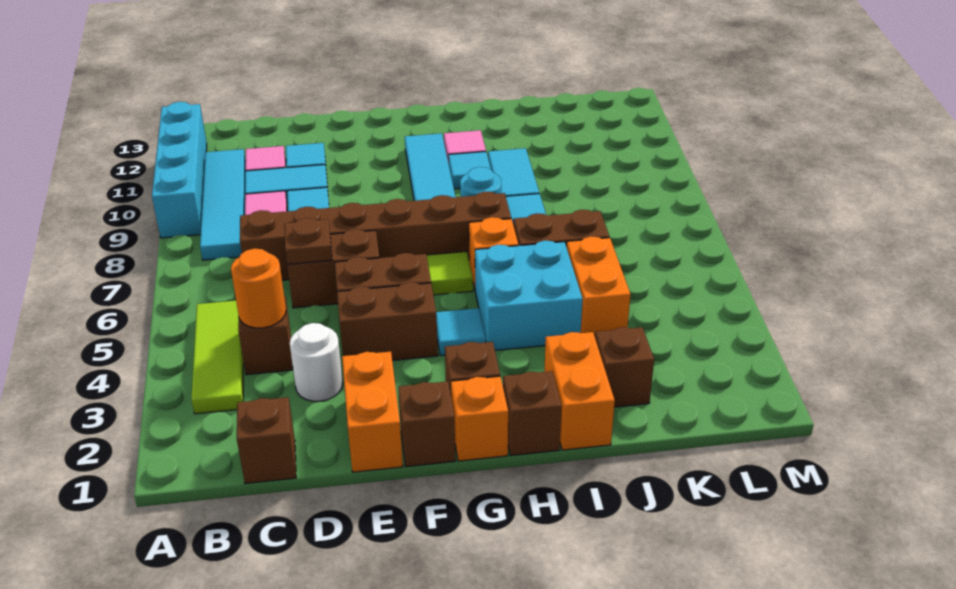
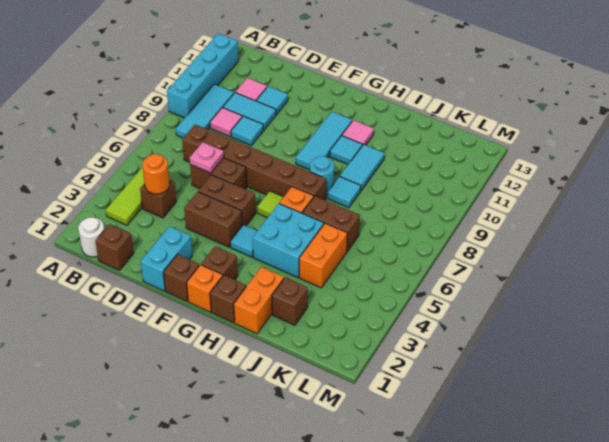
cyan 1x4 tile [200,149,246,260] -> cyan 1x3 tile [176,84,234,138]
white 1x1 round brick [290,323,343,401] -> white 1x1 round brick moved to [78,217,104,257]
brown 1x1 plate [284,218,332,264] -> pink 1x1 plate [190,142,224,173]
orange 1x2 brick [342,352,403,472] -> cyan 1x2 brick [141,226,193,291]

